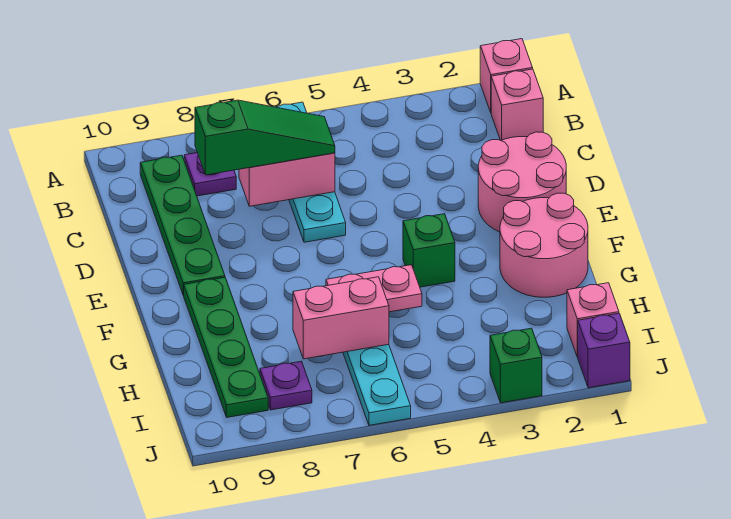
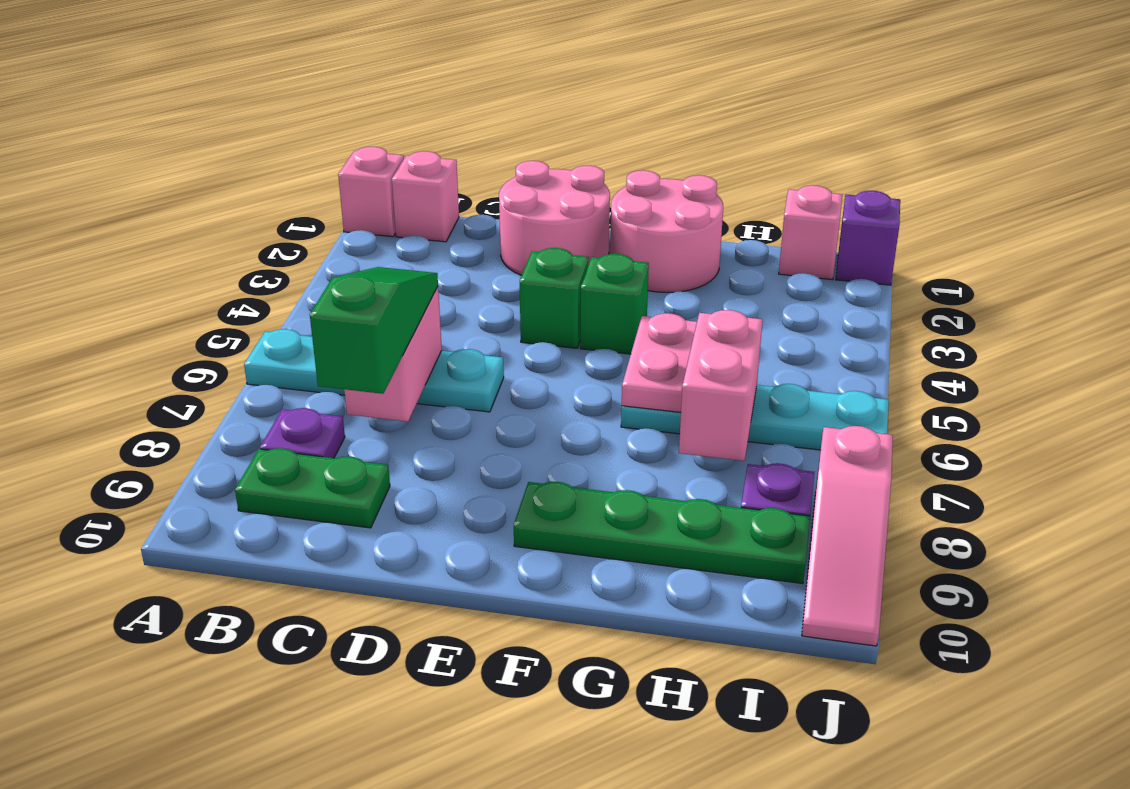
green 1x4 plate [140,155,225,295] -> green 1x2 plate [235,448,390,528]
green 1x1 brick [490,328,542,403] -> green 1x1 brick moved to [520,248,589,348]
none -> pink 1x3 slope [802,426,893,646]

